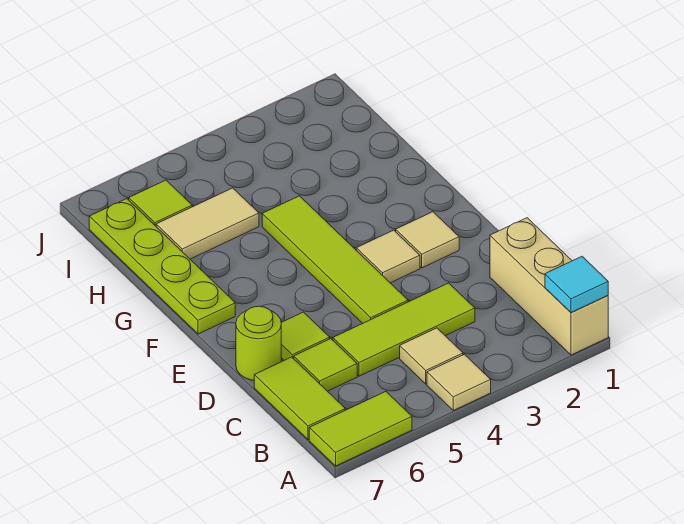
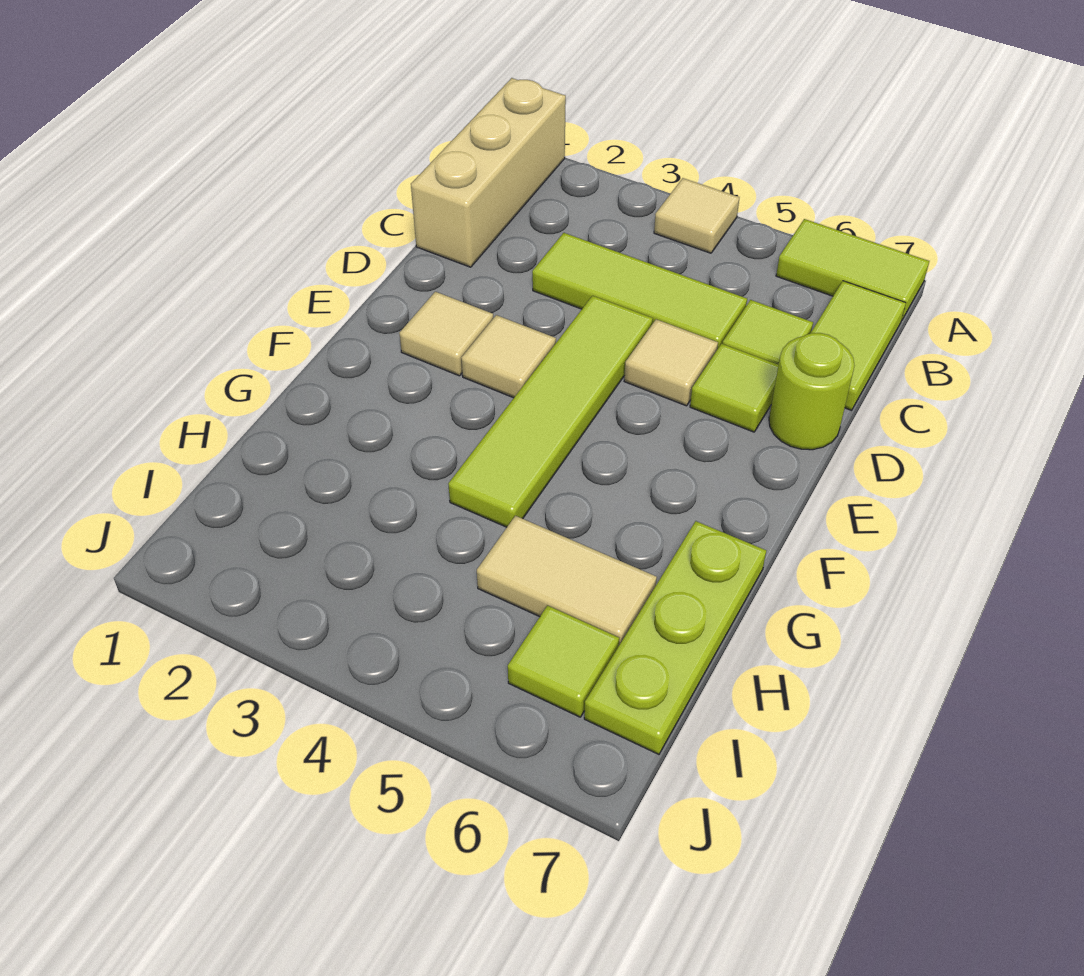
cyan 1x1 tile [545,257,608,312] -> none
tan 1x1 tile [400,328,463,384] -> tan 1x1 tile moved to [624,319,718,406]
lime 1x4 plate [89,199,235,334] -> lime 1x3 plate [584,521,766,754]

